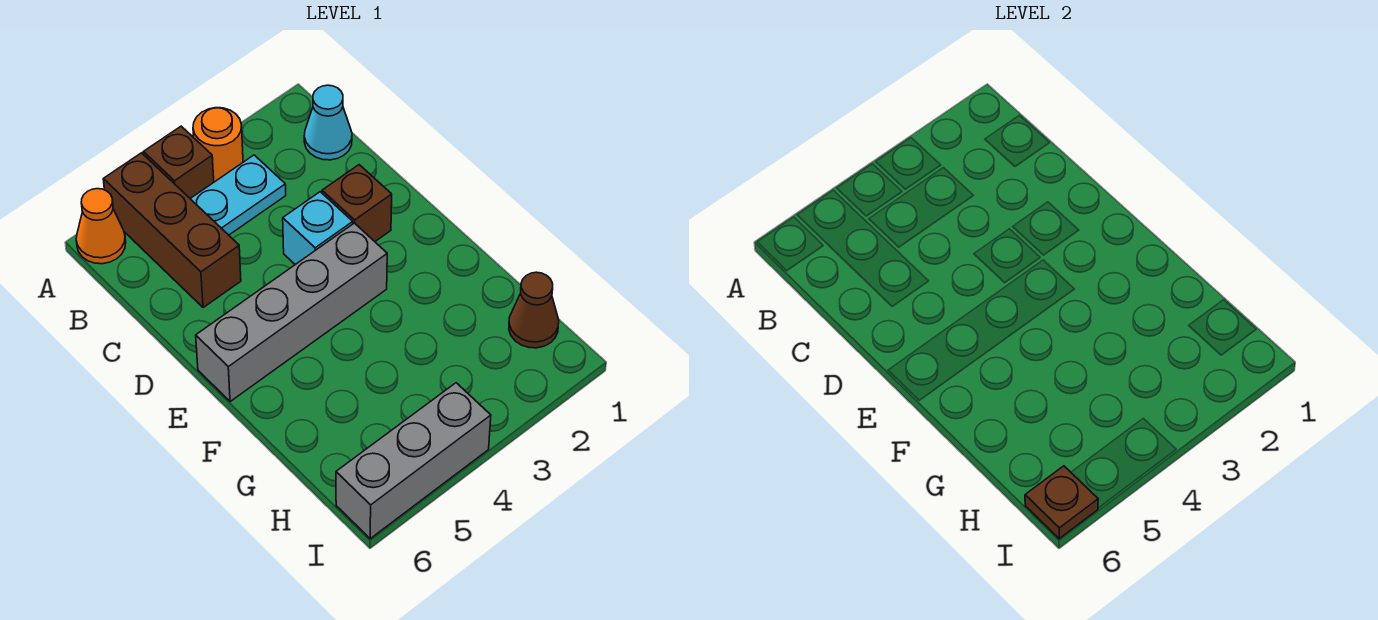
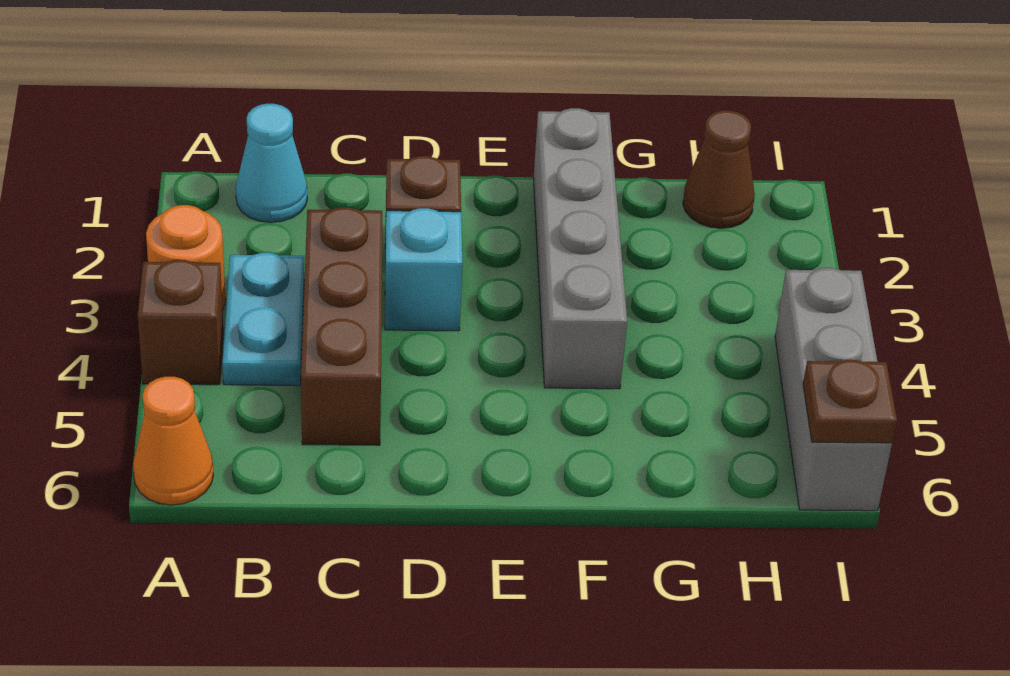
brown 1x3 brick [103,153,241,308] -> brown 1x3 brick turned to [301,207,382,445]
grey 1x4 brick [196,223,387,402] -> grey 1x4 brick moved to [533,108,627,389]

